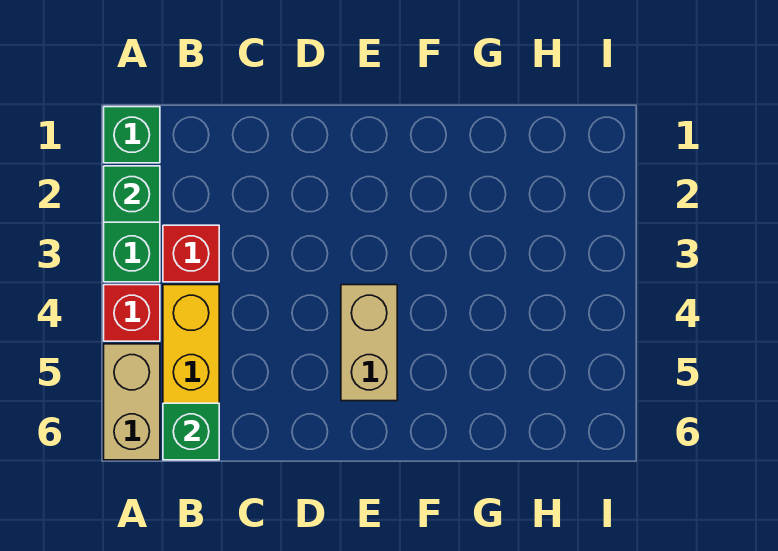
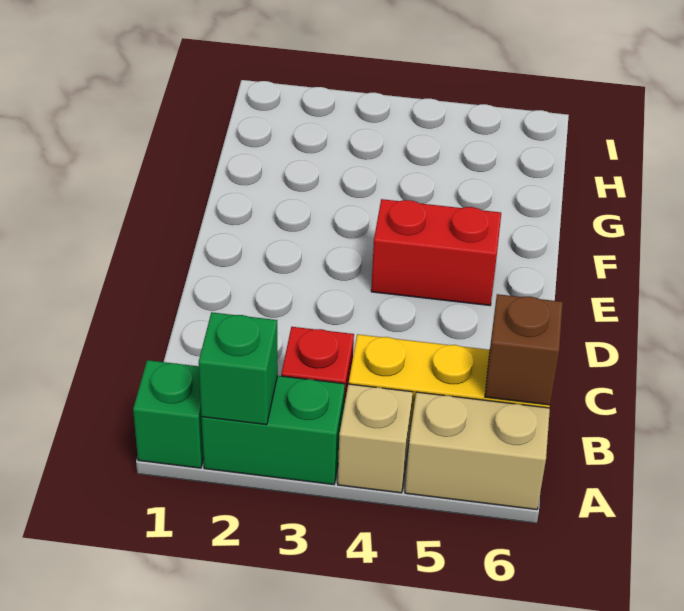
red 1x1 brick [104,285,160,341] -> tan 1x1 brick [338,384,413,493]
green 1x1 brick [163,403,219,460] -> brown 1x1 brick [485,294,563,405]
tan 1x2 brick [341,285,397,401] -> red 1x2 brick [371,199,501,306]

